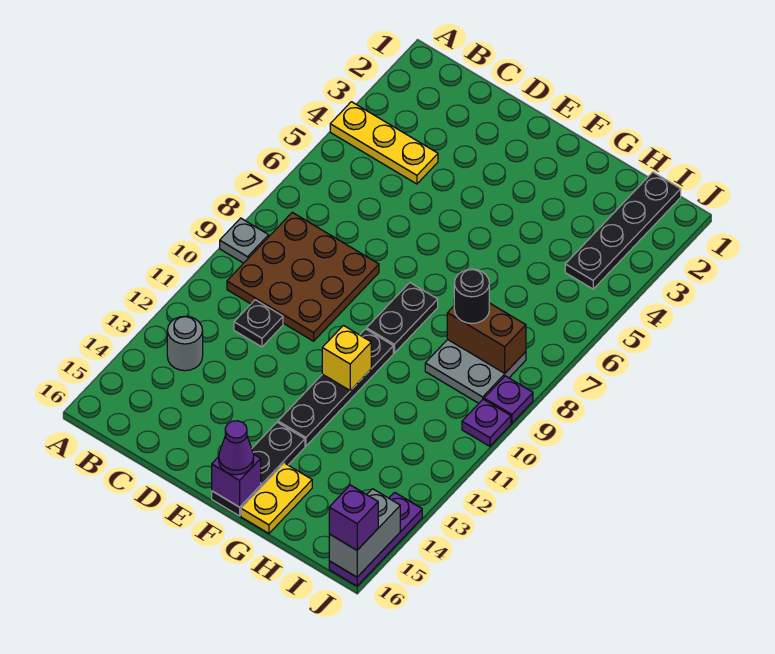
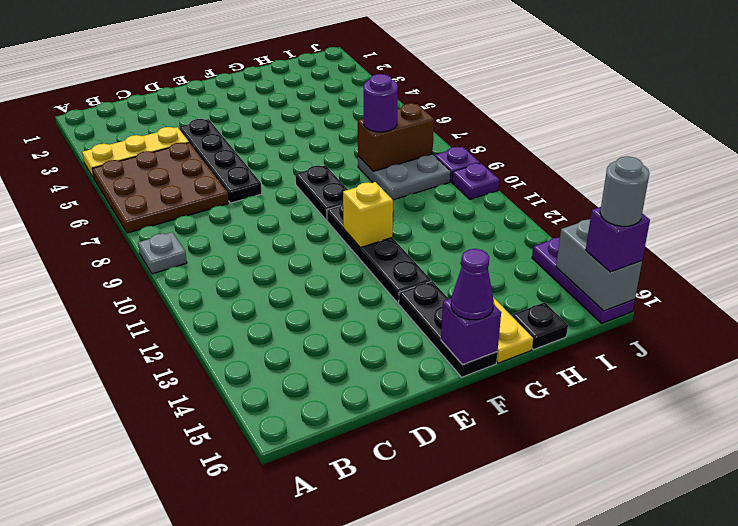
brown 3x3 plate [227,212,379,341] -> brown 3x3 plate moved to [92,143,229,233]
grey 1x1 round brick [167,316,203,371] -> grey 1x1 round brick moved to [600,156,649,226]
black 1x1 plate [234,300,283,347] -> black 1x1 plate moved to [512,302,568,349]
black 1x1 round brick [454,269,489,324] -> purple 1x1 round brick [364,74,398,132]
black 1x4 plate [565,172,681,289] -> black 1x4 plate moved to [179,119,262,203]

